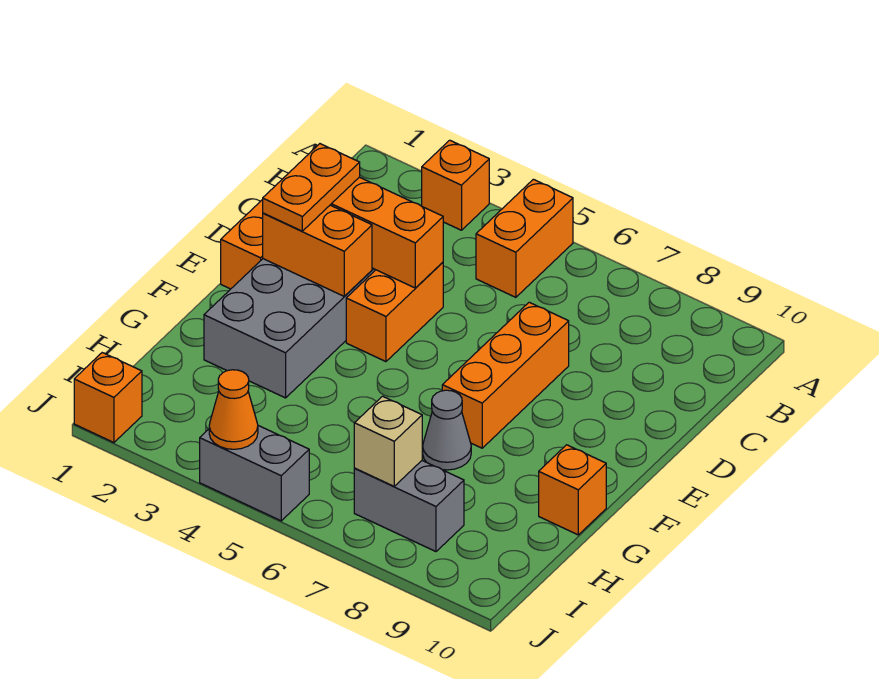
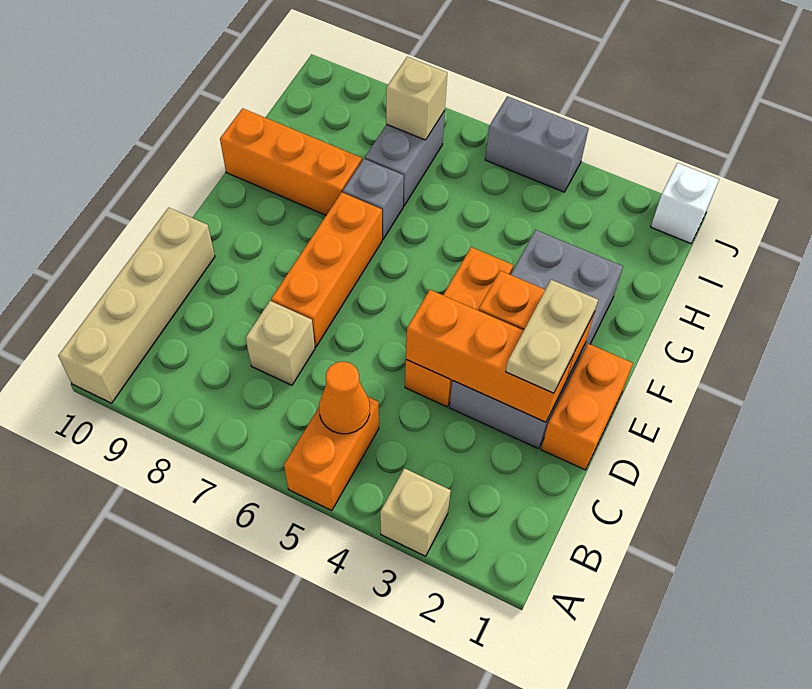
orange 1x1 brick [422,140,489,230] -> tan 1x1 brick [380,468,451,556]
none -> tan 1x4 brick [58,208,215,403]
none -> tan 1x1 brick [246,301,315,385]
orange 1x2 plate [263,144,360,231] -> tan 1x2 plate [506,280,598,393]
orange 1x2 brick [346,262,443,362] -> orange 1x3 brick [405,247,513,407]
grey 1x1 cone [423,390,471,470] -> grey 1x1 brick [343,159,404,240]
orange 1x1 brick [539,445,606,535] -> orange 1x3 brick [220,108,362,215]
grey 1x2 brick [354,461,464,552] -> grey 1x2 brick turned to [365,111,445,206]
orange 1x1 brick [74,353,142,443] -> white 1x1 brick [651,163,719,243]
orange 1x1 cone [209,370,258,449] -> orange 1x1 cone moved to [319,362,370,434]

